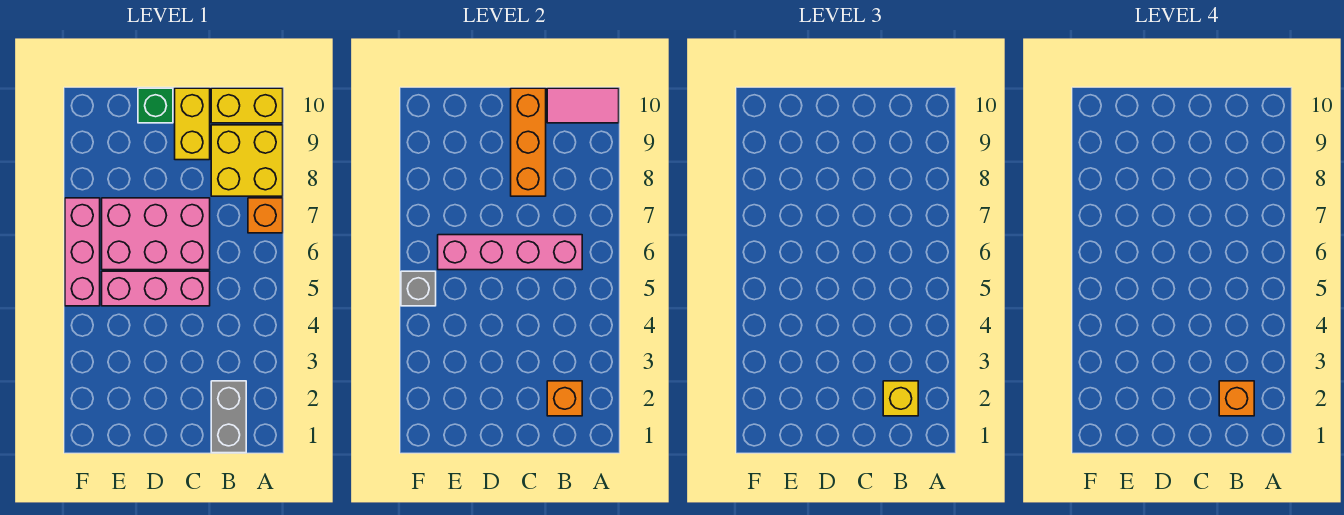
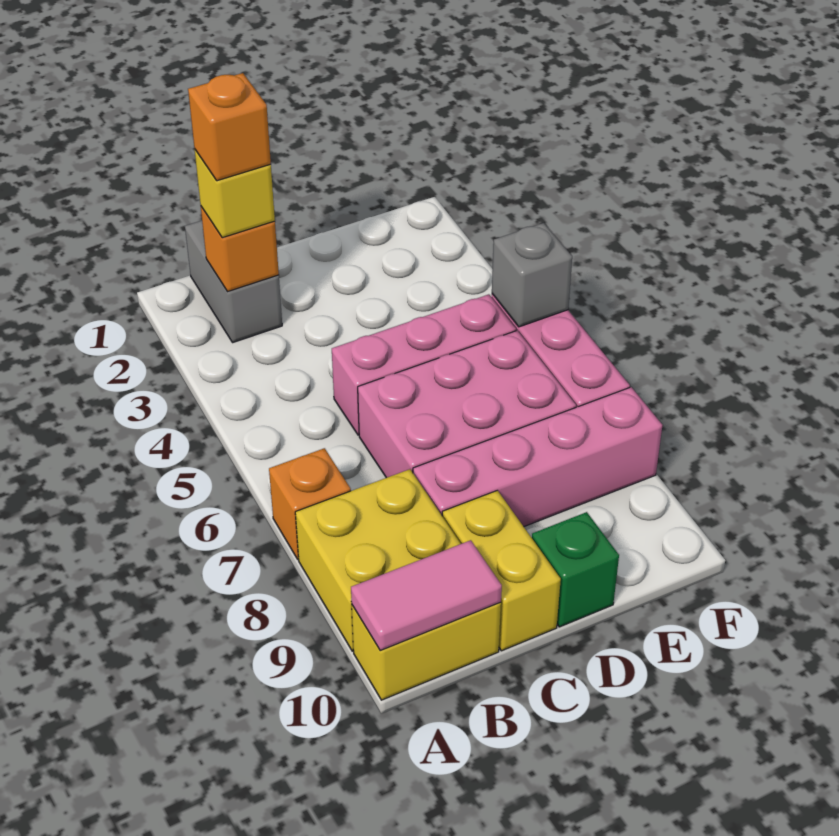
pink 1x4 brick [438,235,582,270] -> pink 1x4 brick moved to [413,387,662,526]
orange 1x3 brick [511,88,546,196] -> none

